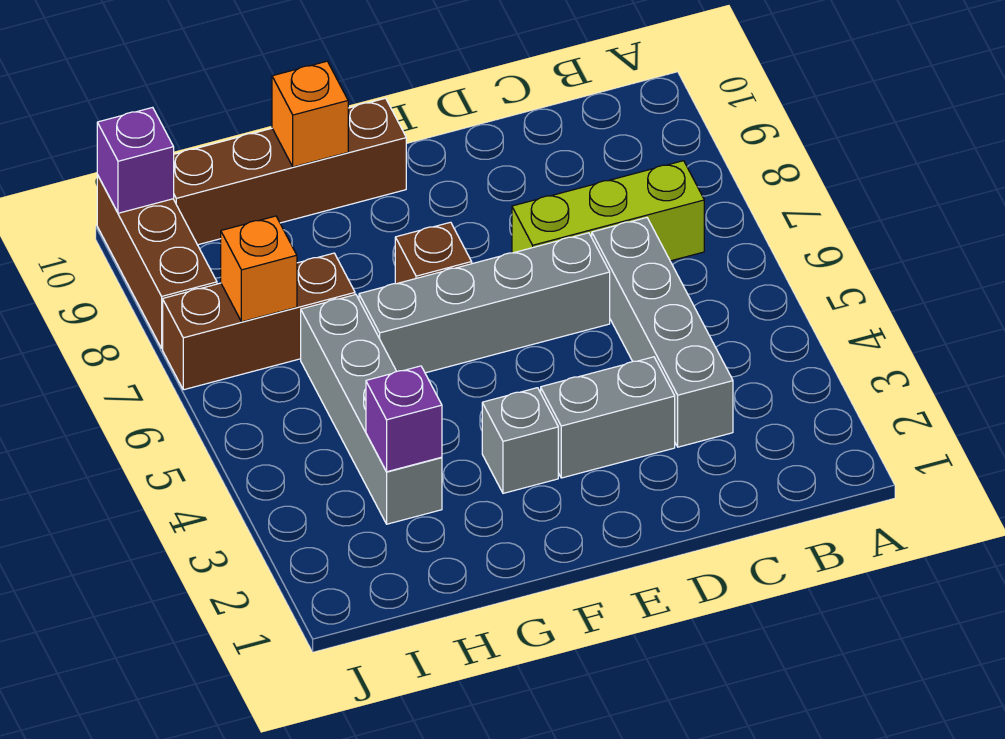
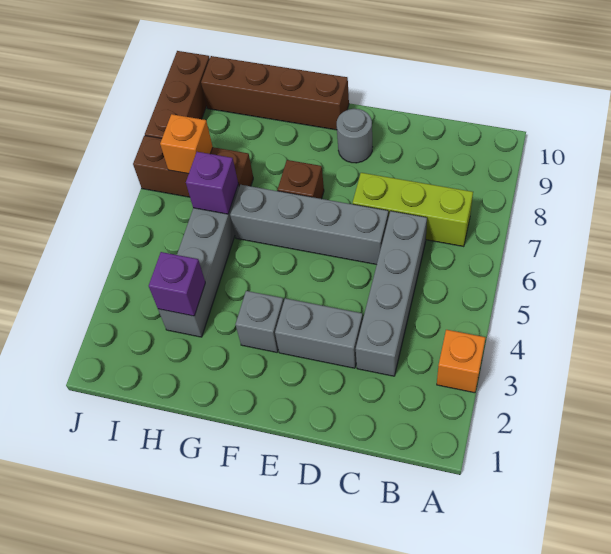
none -> grey 1x1 round brick [337,109,372,163]
orange 1x1 brick [272,61,348,167] -> orange 1x1 brick moved to [437,330,486,393]
purple 1x1 brick [97,107,174,213] -> purple 1x1 brick moved to [186,152,238,214]

